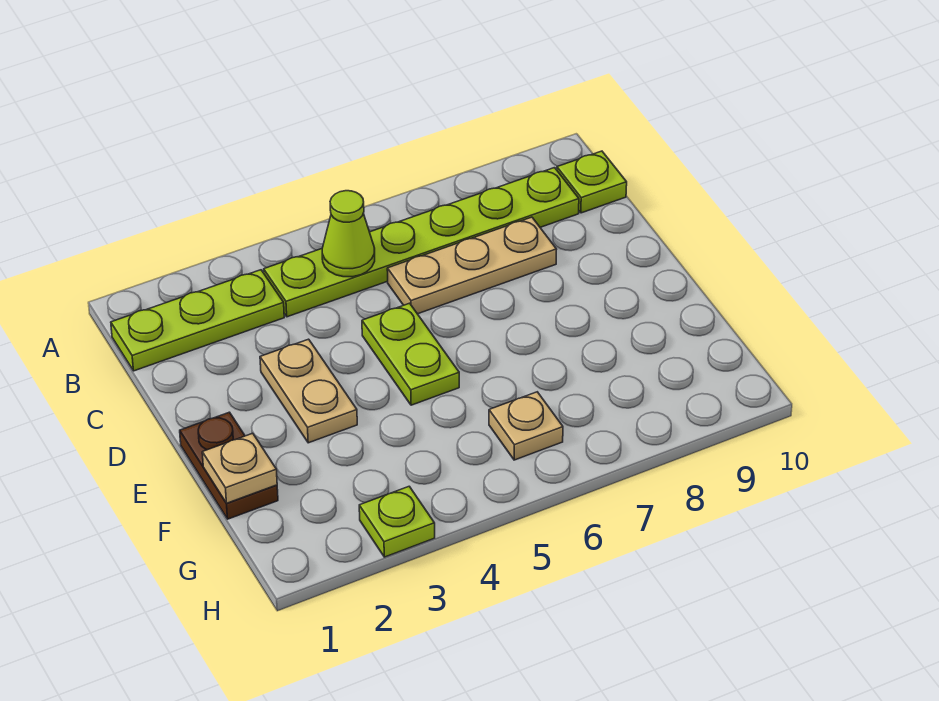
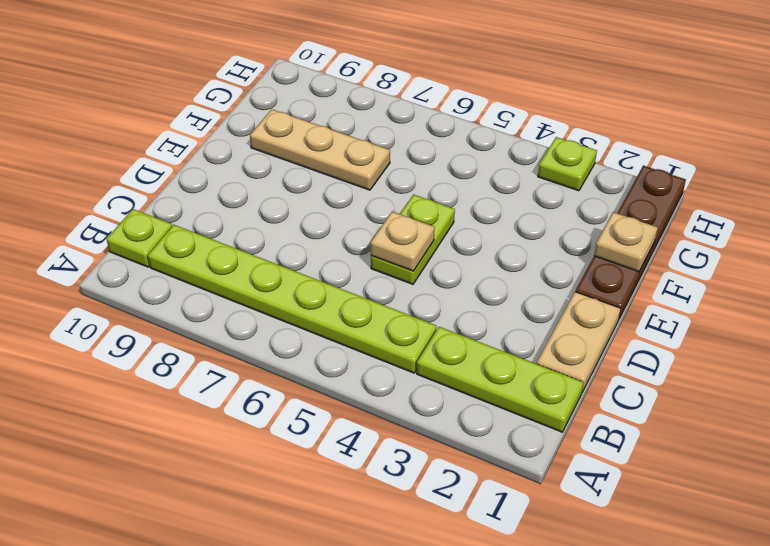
lime 1x1 cone [322,191,375,277] -> none
tan 1x3 plate [387,217,557,314] -> tan 1x3 plate moved to [250,109,390,190]
tan 1x2 plate [260,339,357,443] -> tan 1x2 plate moved to [537,292,621,392]
brown 1x2 plate [180,412,278,519] -> brown 1x4 plate [576,166,686,318]
tan 1x1 plate [489,392,563,460] -> tan 1x1 plate moved to [371,212,435,271]

